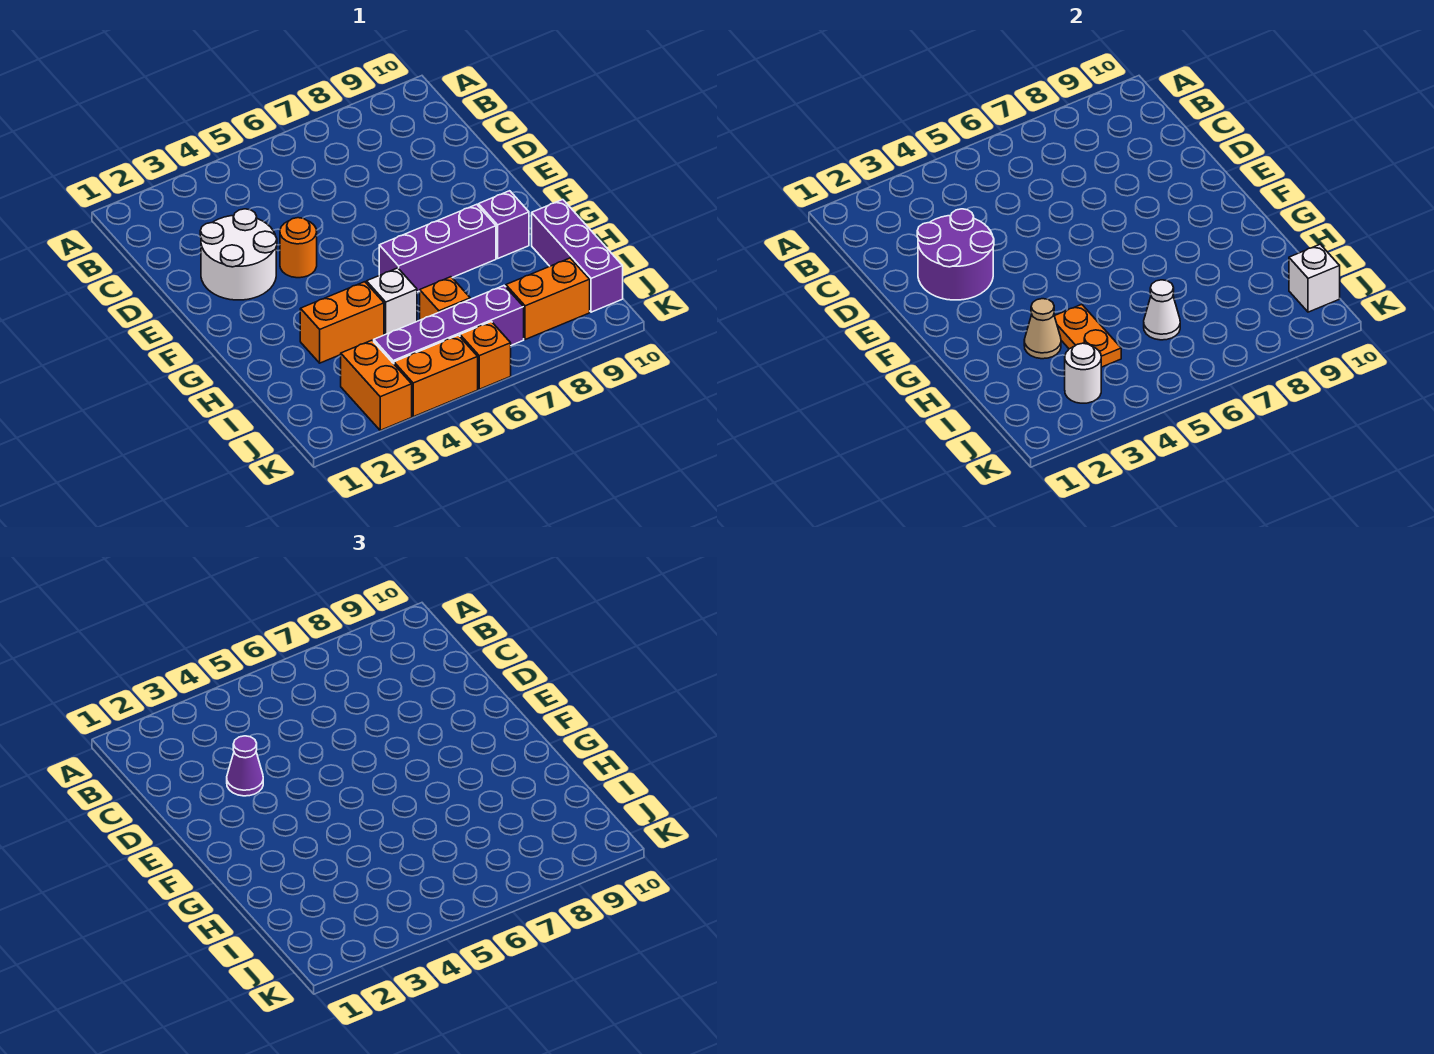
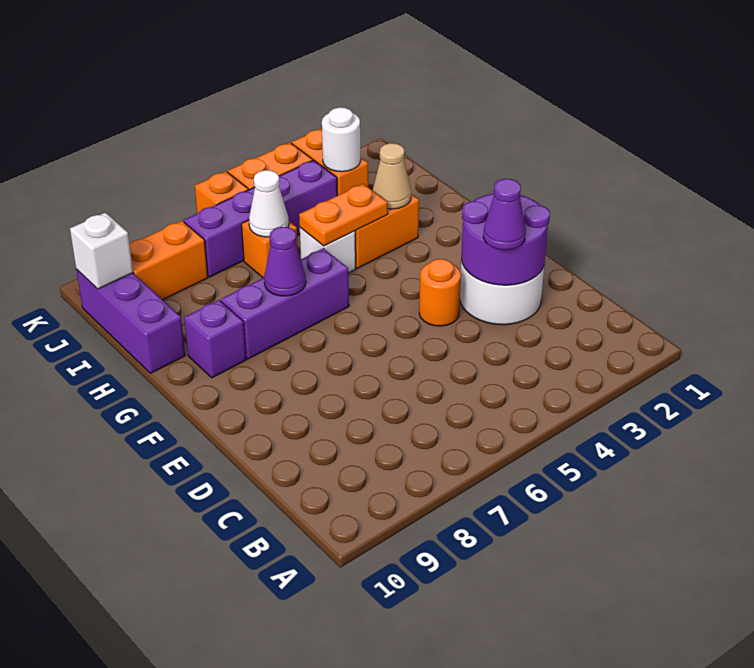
none -> purple 1x1 cone [264,227,306,296]
orange 1x2 plate [1055,304,1121,367] -> orange 1x2 plate turned to [299,184,388,246]

